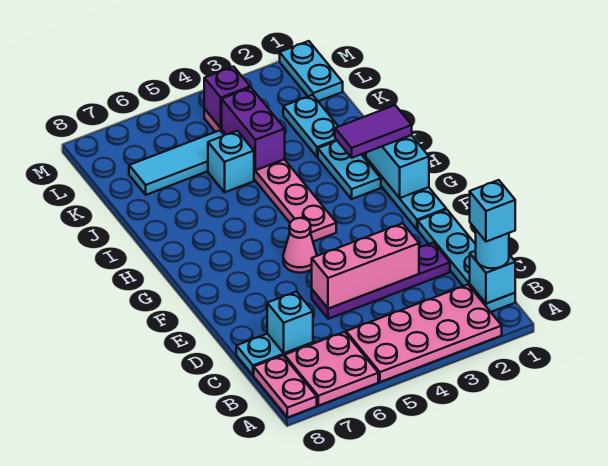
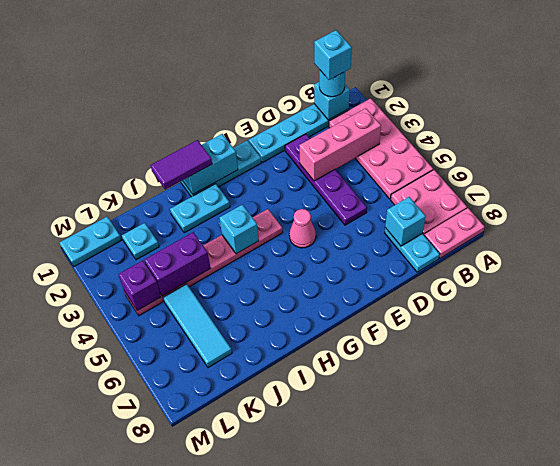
pink 1x3 brick [312,223,419,309] -> pink 1x3 brick turned to [299,108,381,181]
purple 1x2 tile [335,105,412,158] -> purple 1x2 tile turned to [151,140,212,190]
cyan 1x2 plate [283,95,339,157] -> cyan 1x1 plate [122,223,159,260]
cyan 1x1 brick [208,131,254,192] -> cyan 1x1 brick moved to [219,204,259,254]

